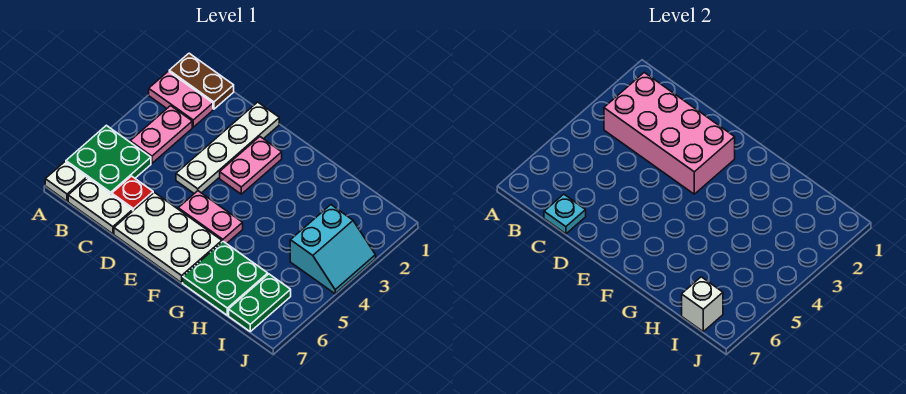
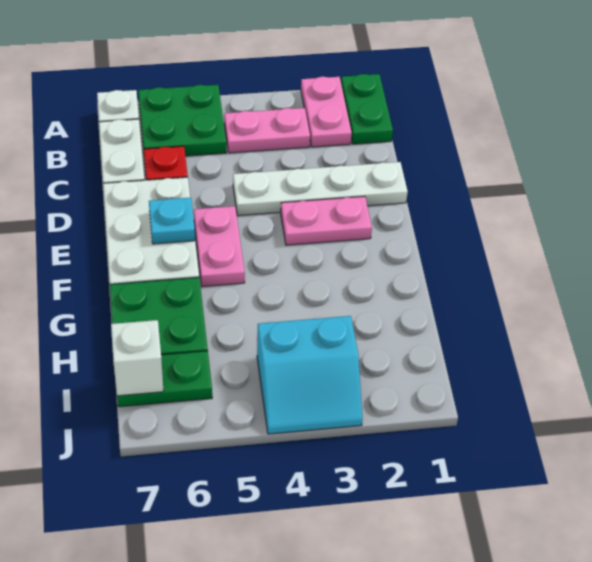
brown 1x2 plate [169,53,234,109] -> green 1x2 plate [341,74,393,144]
pink 2x4 brick [604,72,735,194] -> none
cyan 1x1 plate [544,194,586,234] -> cyan 1x1 plate moved to [149,198,195,244]

